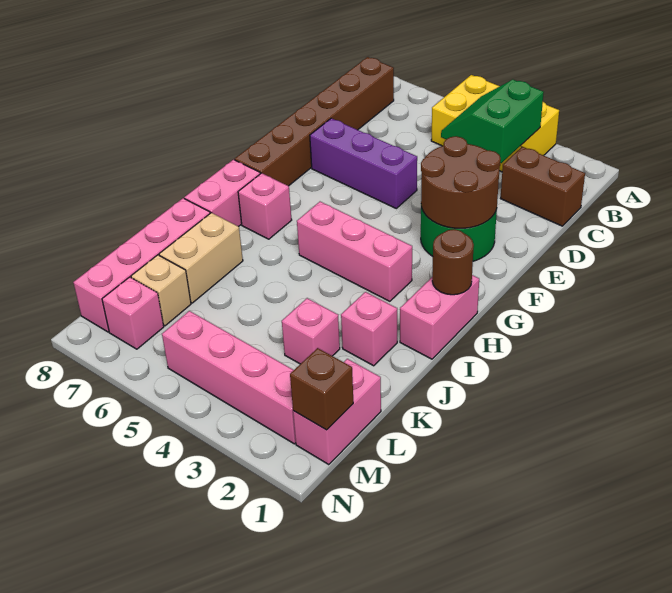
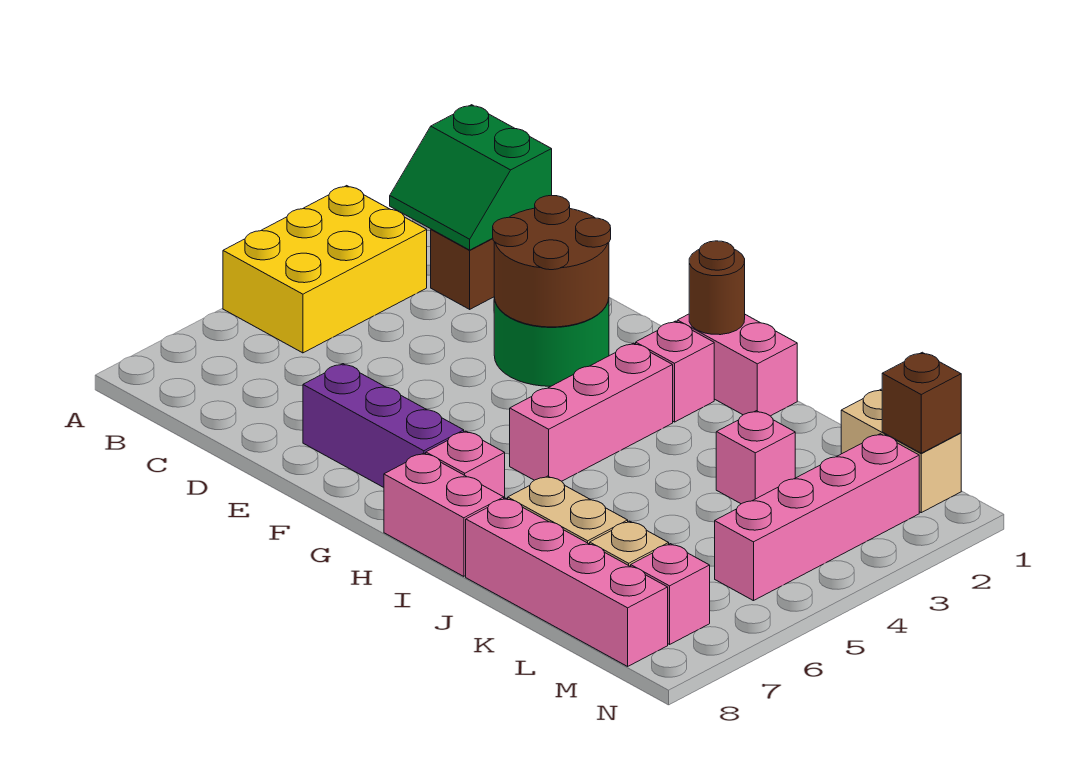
green 2x2 slope [441,80,544,163] -> green 2x2 slope moved to [390,105,552,250]
brown 1x6 brick [235,57,394,186] -> none
purple 1x3 brick [310,118,417,208] -> purple 1x3 brick turned to [303,364,464,487]
pink 1x1 brick [341,292,397,366] -> pink 1x1 brick moved to [636,321,714,422]
pink 1x2 brick [293,359,381,465] -> tan 1x2 brick [841,389,961,513]

